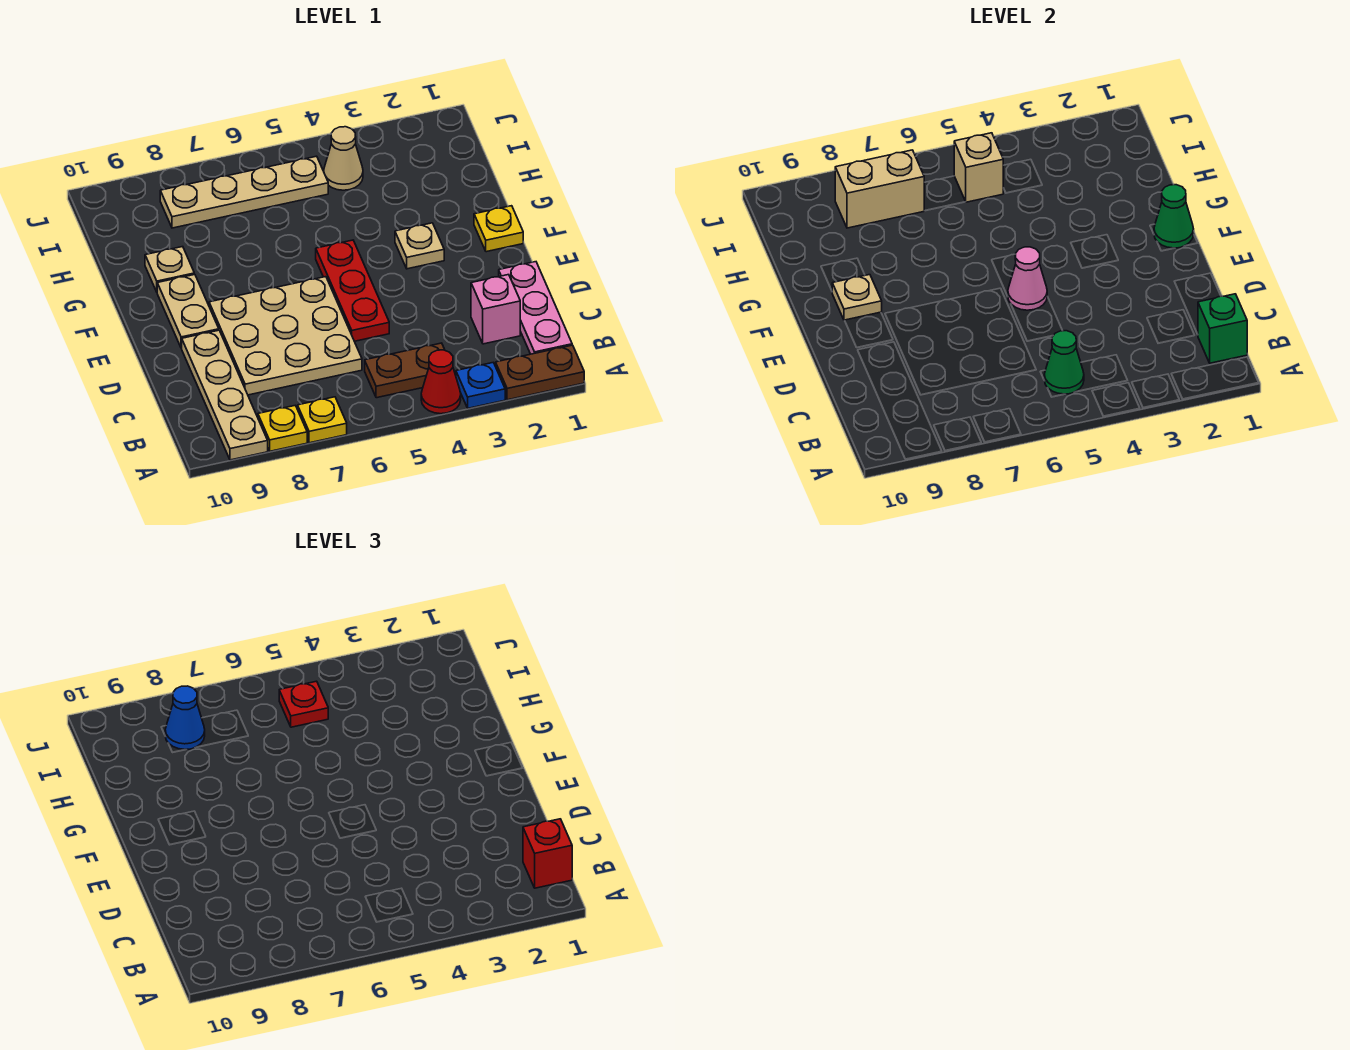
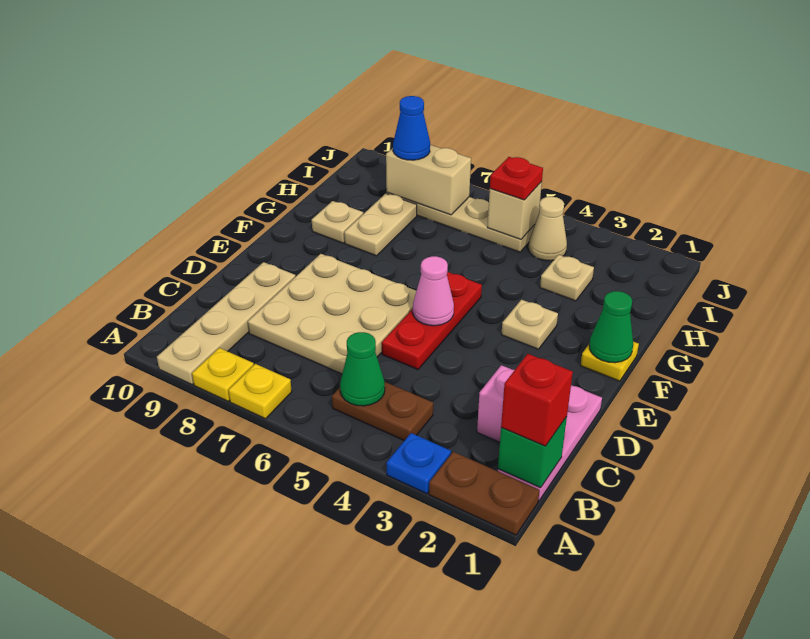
red 1x1 cone [421,350,461,414] -> none
tan 1x2 plate [157,274,219,348] -> tan 1x2 plate moved to [344,194,417,256]
tan 1x1 plate [832,275,882,320] -> tan 1x1 plate moved to [540,255,594,301]

